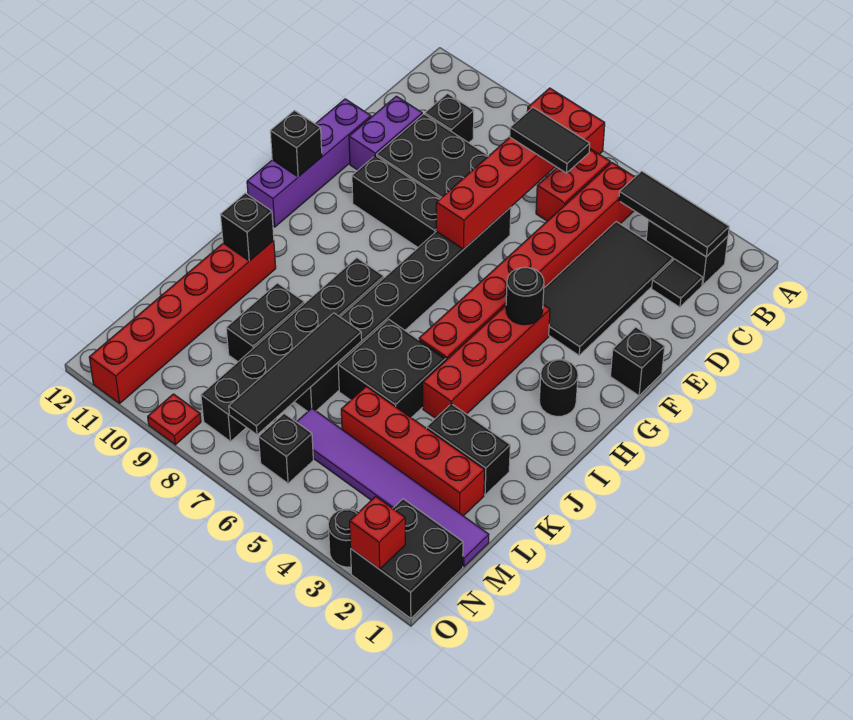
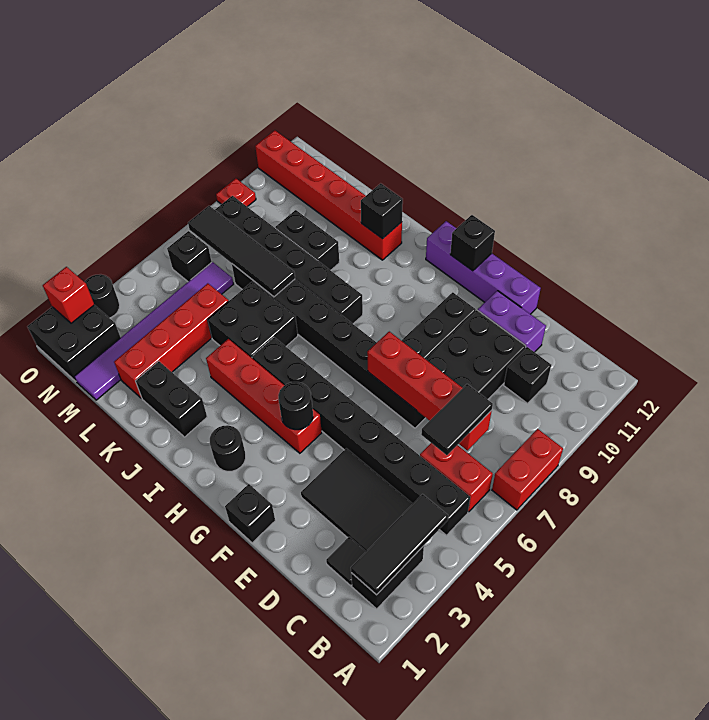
red 1x8 brick [419,163,635,360] -> black 1x8 brick [252,337,470,535]
black 2x4 tile [543,222,673,355] -> black 2x3 tile [301,448,412,551]
black 1x2 brick [427,404,510,495] -> black 1x2 brick turned to [136,361,207,437]

